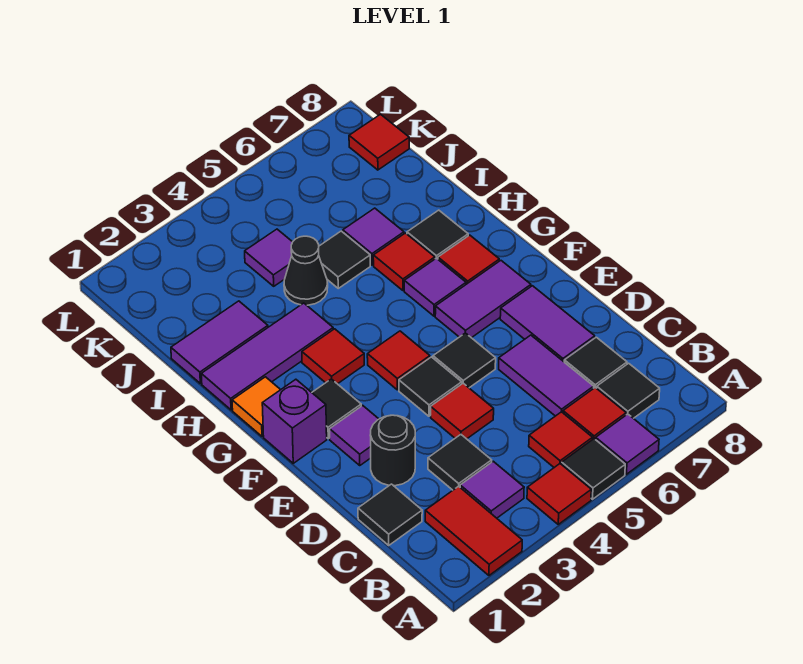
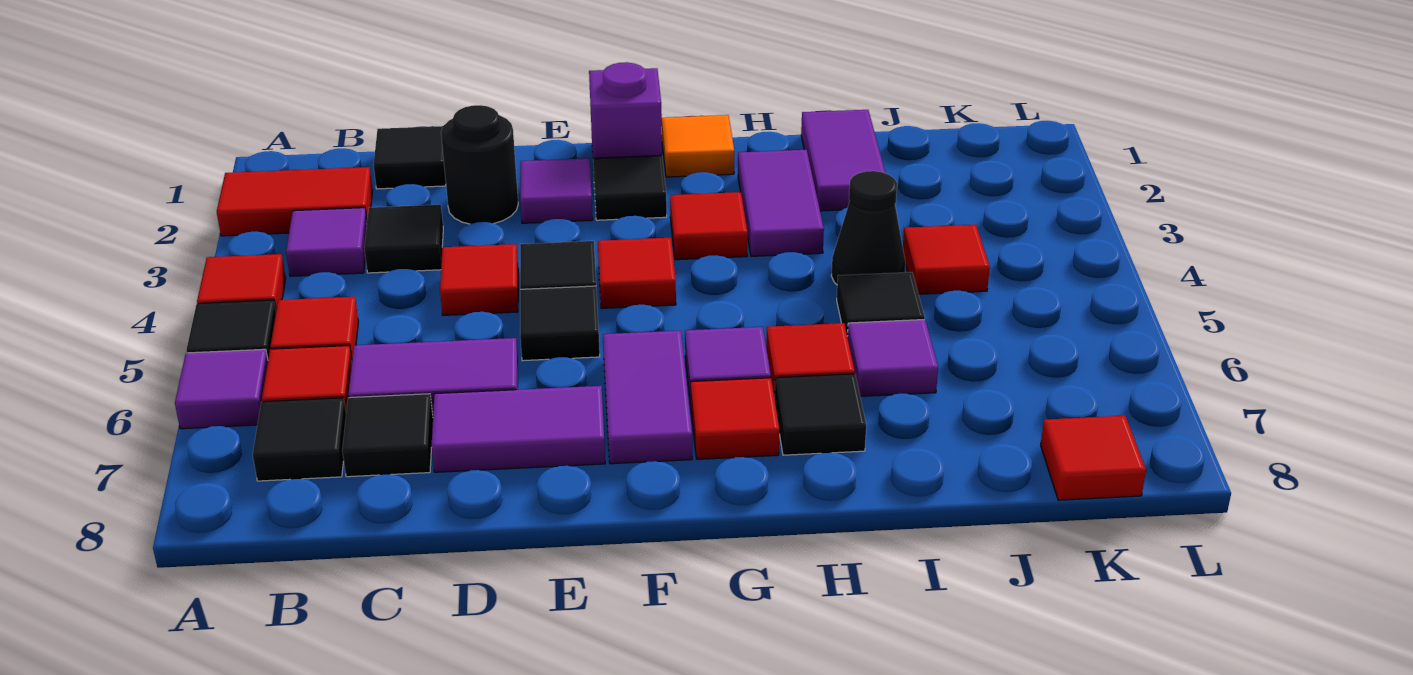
purple 1x3 tile [201,303,333,410] -> purple 1x2 tile [738,150,824,256]
purple 1x1 tile [245,229,292,286] -> red 1x1 tile [903,225,990,294]

